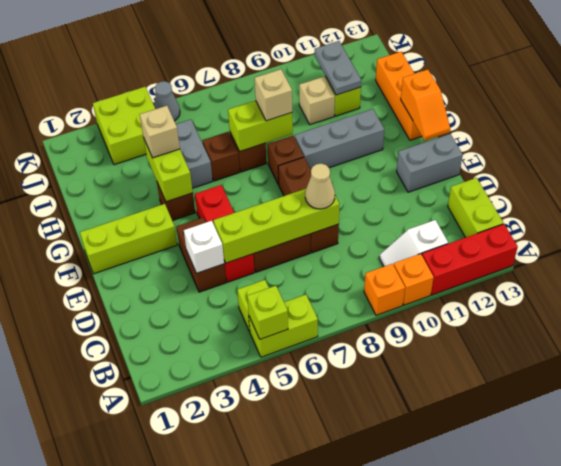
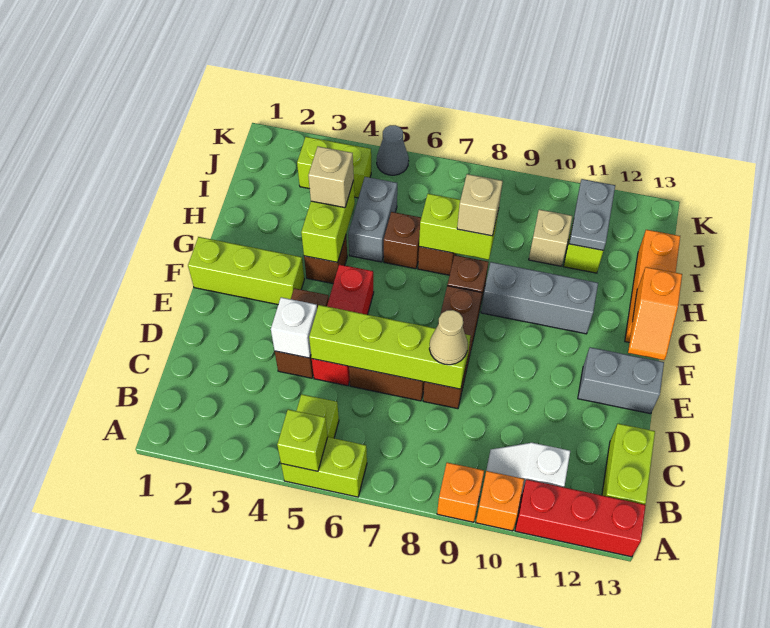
lime 2x2 brick [93,87,155,165] -> lime 1x2 brick [297,137,371,198]

